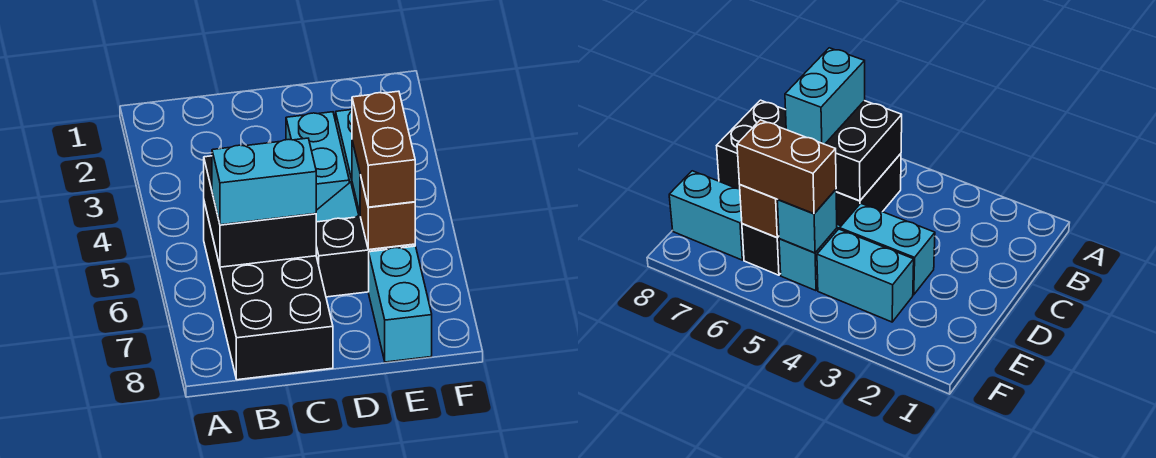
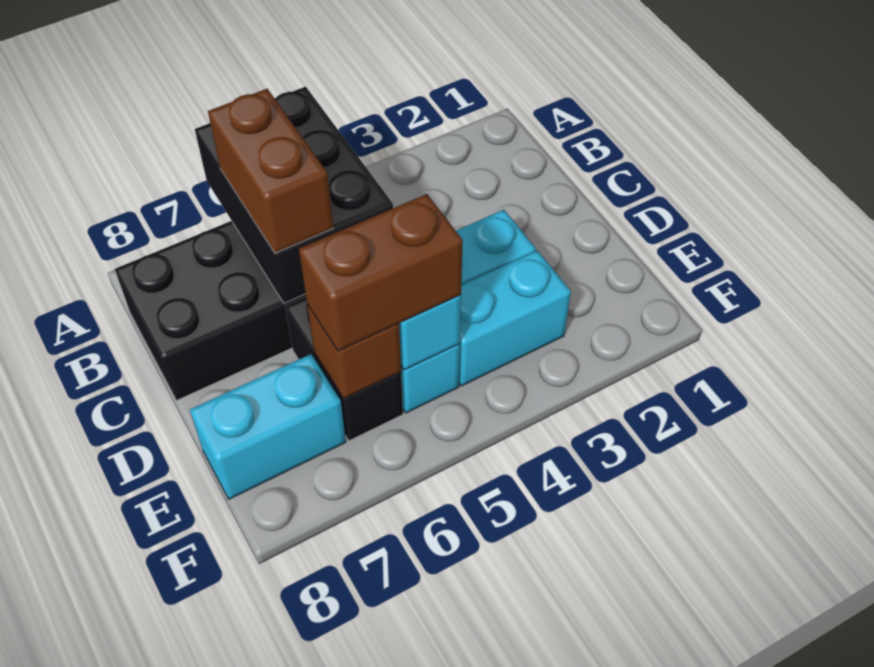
black 2x2 brick [204,156,316,267] -> black 2x3 brick [195,87,393,303]
cyan 1x2 brick [212,138,316,225] -> brown 1x2 brick [208,89,333,253]

